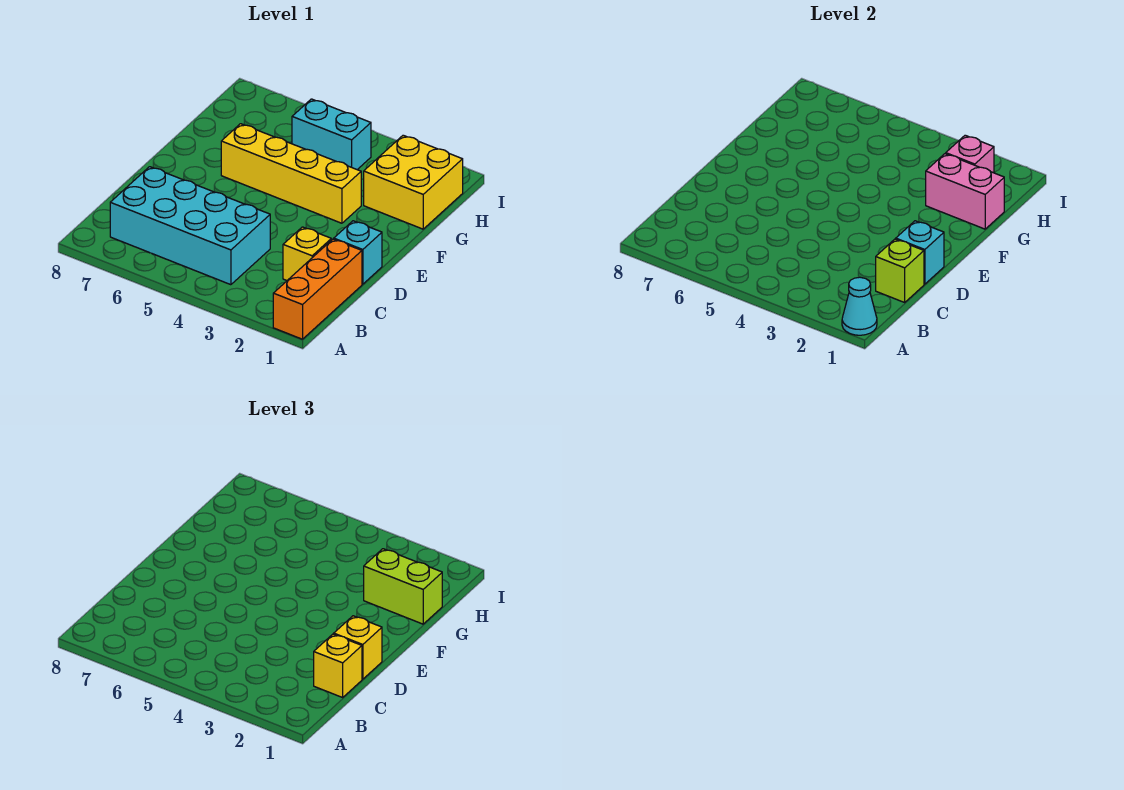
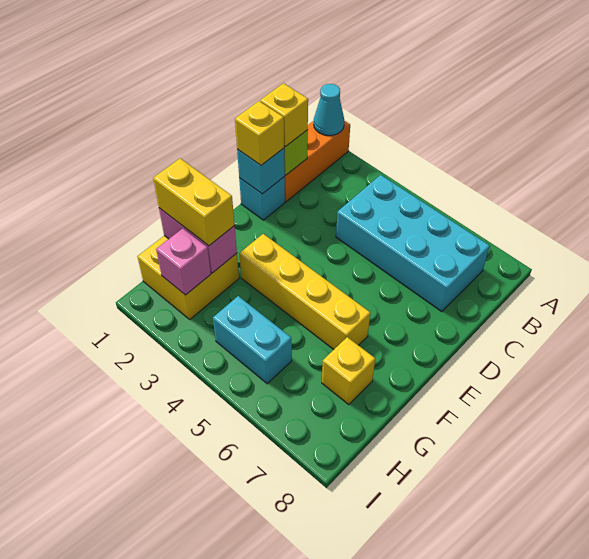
yellow 1x1 brick [283,227,331,280] -> yellow 1x1 brick moved to [322,337,375,405]
lime 1x2 brick [364,549,442,624] -> yellow 1x2 brick [153,158,234,246]

